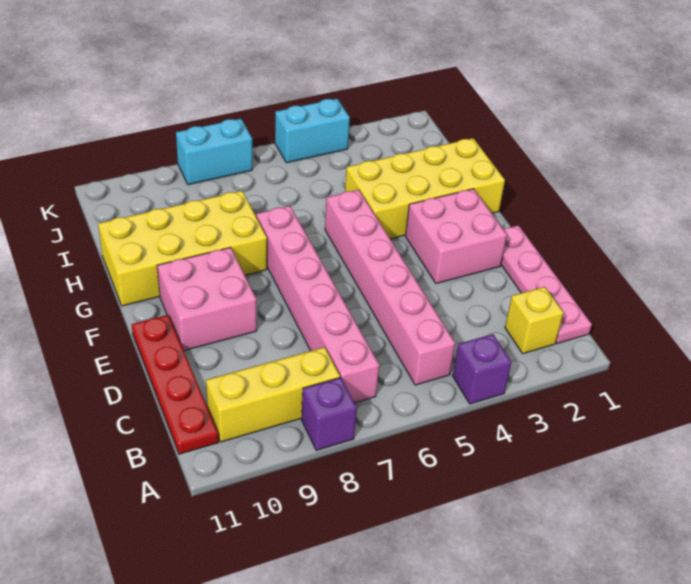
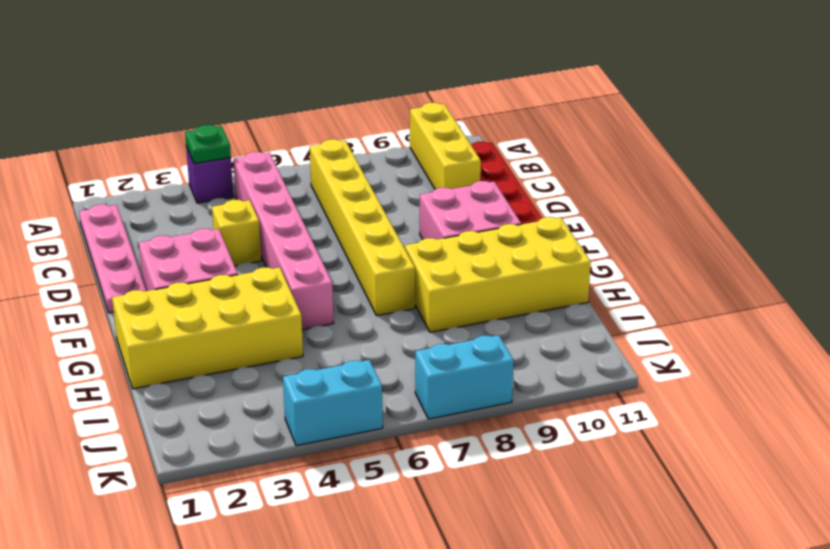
none -> green 1x1 plate [185,125,231,163]
purple 1x1 brick [301,377,357,450] -> none
yellow 1x1 brick [505,287,564,354] -> yellow 1x1 brick moved to [212,200,261,266]
pink 1x6 brick [256,206,379,403] -> yellow 1x6 brick [310,139,415,316]
yellow 1x3 brick [206,347,340,442] -> yellow 1x3 brick turned to [410,103,481,189]

